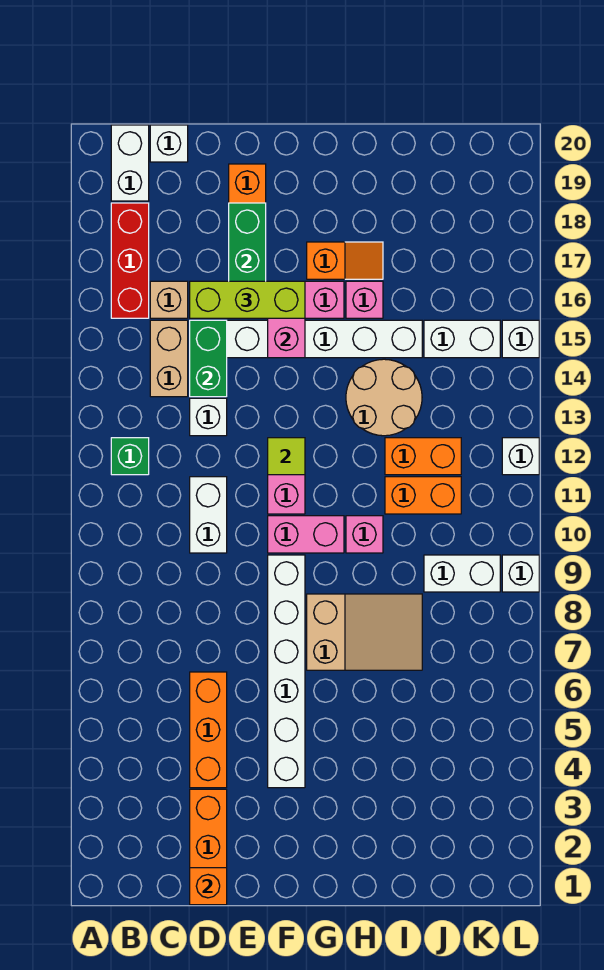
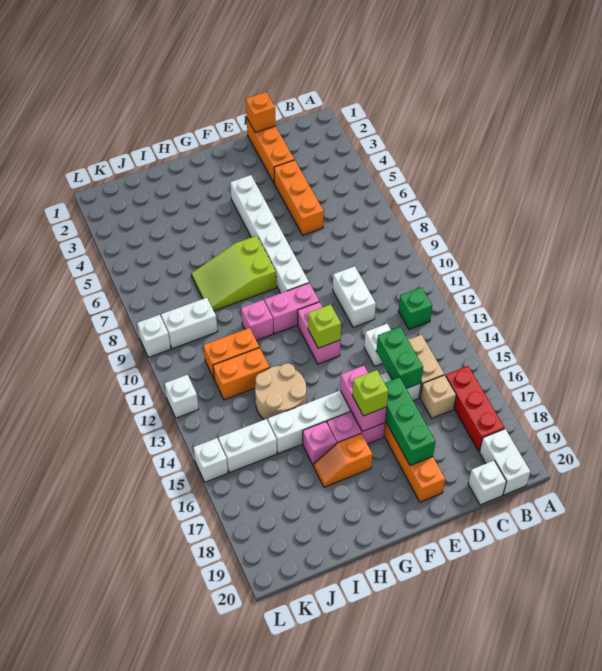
lime 1x3 brick [190,281,305,318] -> lime 1x1 brick [352,370,388,416]
lime 1x1 tile [268,438,305,475] -> lime 1x1 brick [308,304,341,348]
tan 2x3 slope [307,594,422,670] -> lime 2x3 slope [191,236,276,311]

